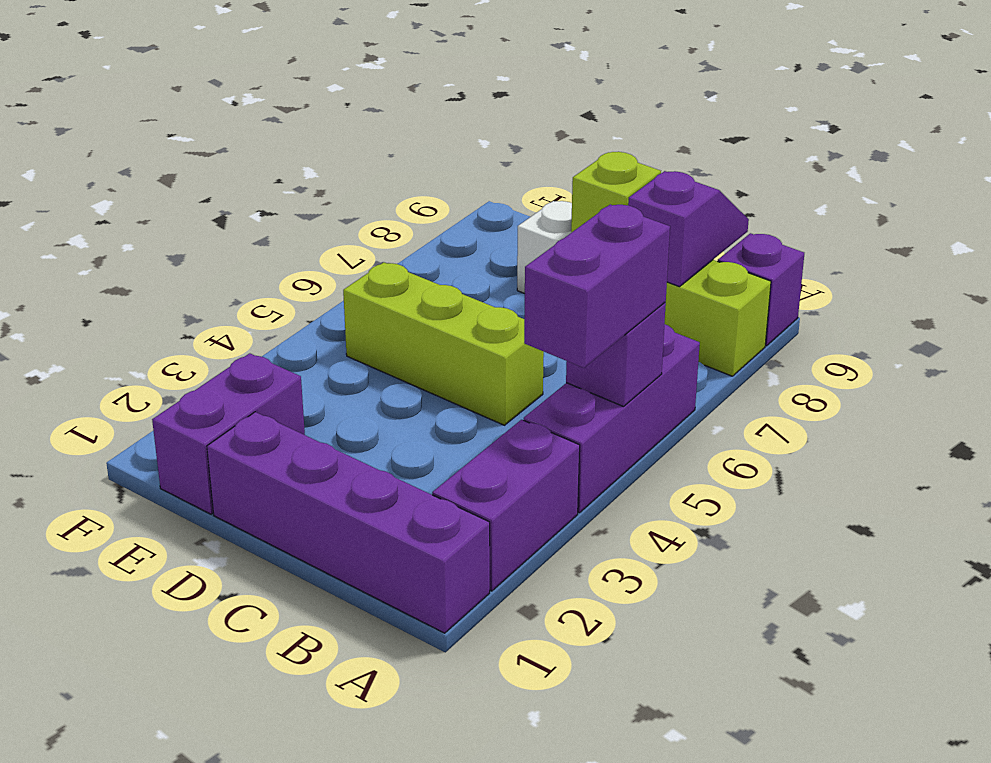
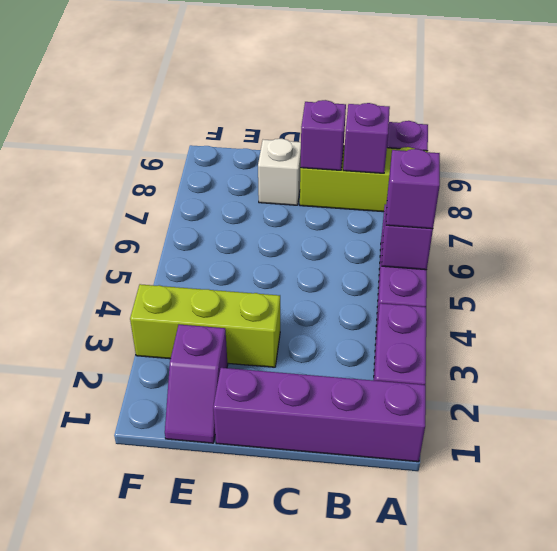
purple 1x2 brick [524,205,670,368] -> purple 1x1 brick [386,149,440,229]
lime 1x3 brick [343,262,544,425] -> lime 1x3 brick moved to [130,284,280,367]
lime 1x1 brick [571,152,661,233] -> purple 1x1 brick [300,100,346,170]
purple 1x2 brick [152,353,305,514] -> purple 1x2 slope [165,325,228,443]

